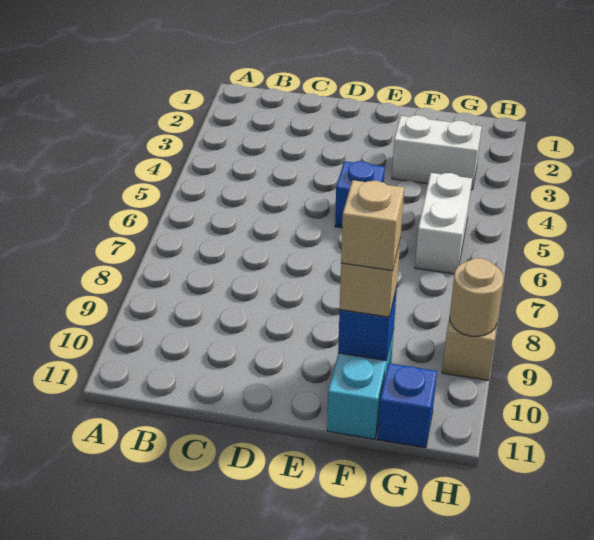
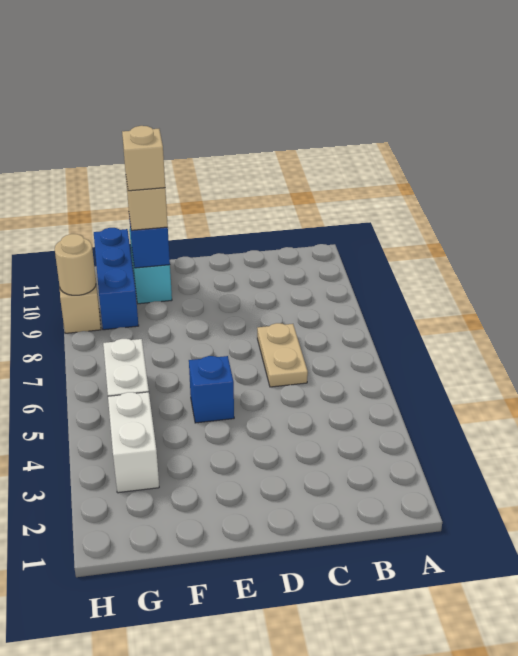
none -> tan 1x2 plate [257,323,308,387]
white 1x2 brick [392,115,482,190] -> white 1x2 brick turned to [108,392,159,493]
blue 1x1 brick [378,363,437,448] -> blue 1x3 brick [94,228,139,330]

